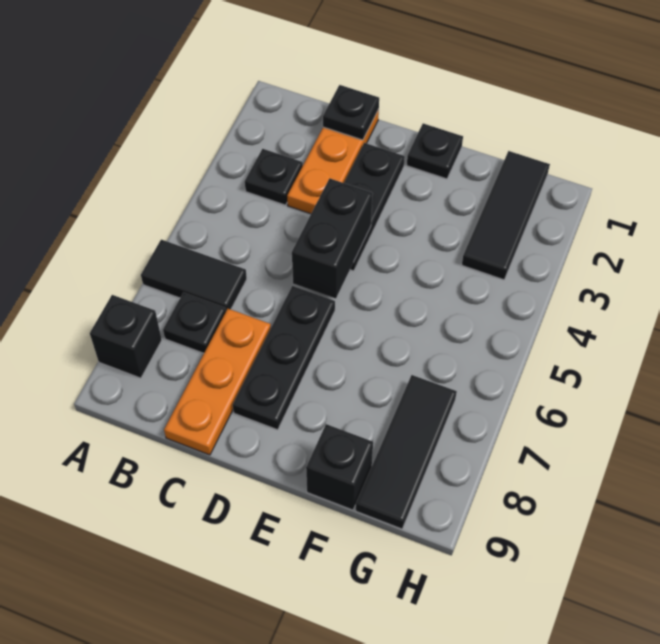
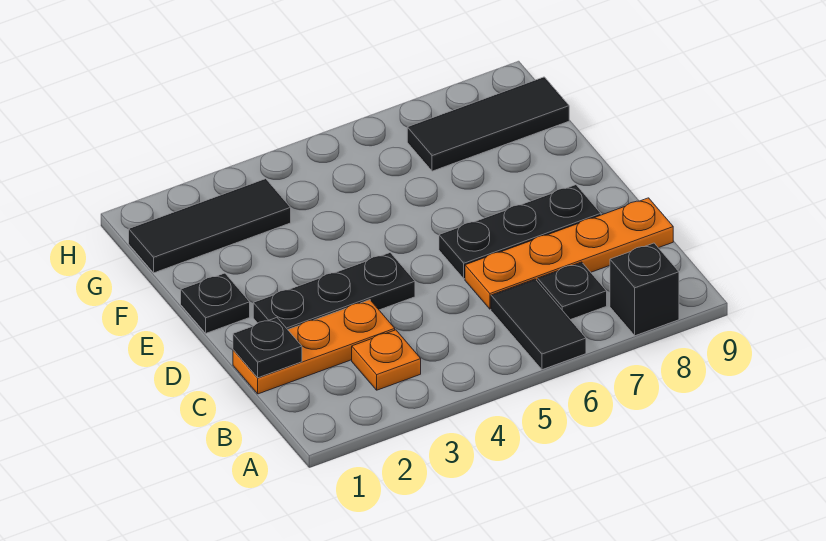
black 1x1 plate [245,149,303,205] -> orange 1x1 plate [352,330,421,390]
orange 1x3 plate [164,309,271,455] -> orange 1x4 plate [465,198,673,309]
black 1x2 brick [292,178,373,299] -> none
black 1x1 brick [306,424,373,510] -> none

